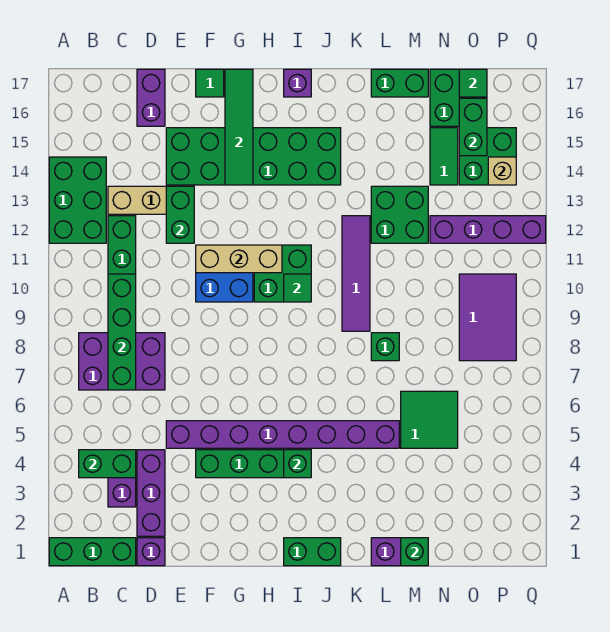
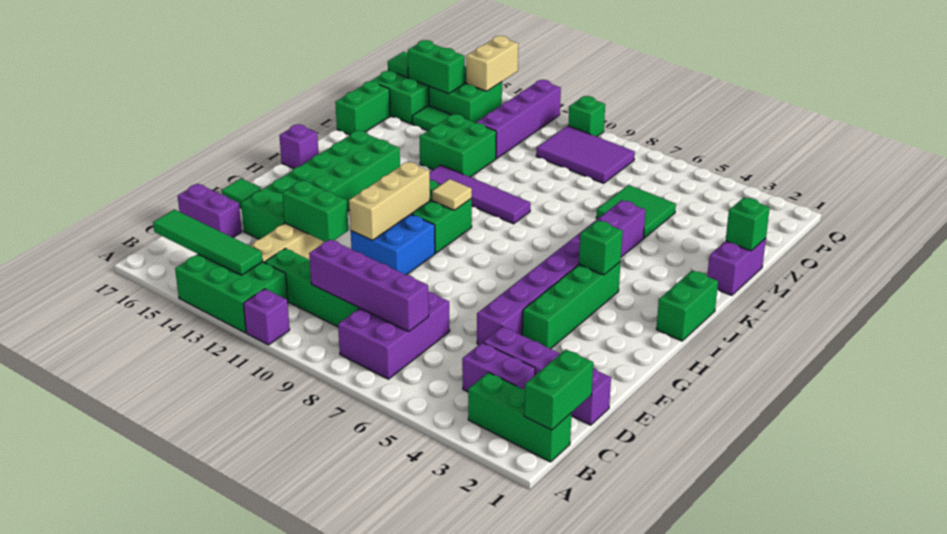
green 1x3 brick [49,538,136,566] -> green 1x3 brick turned to [468,372,571,462]
none -> purple 1x1 brick [243,289,290,345]
green 1x2 brick [79,450,136,478] -> green 1x2 brick moved to [524,349,593,430]
green 1x4 brick [108,274,136,390] -> purple 1x4 brick [309,239,429,331]
green 1x4 tile [225,69,253,185] -> green 1x4 tile moved to [153,209,263,275]
green 1x1 tile [284,274,311,302] -> tan 1x1 tile [432,179,472,210]
green 1x1 brick [371,333,399,361] -> green 1x1 brick moved to [568,96,605,137]
tan 1x1 brick [488,157,516,185] -> tan 1x2 brick [466,36,518,91]

